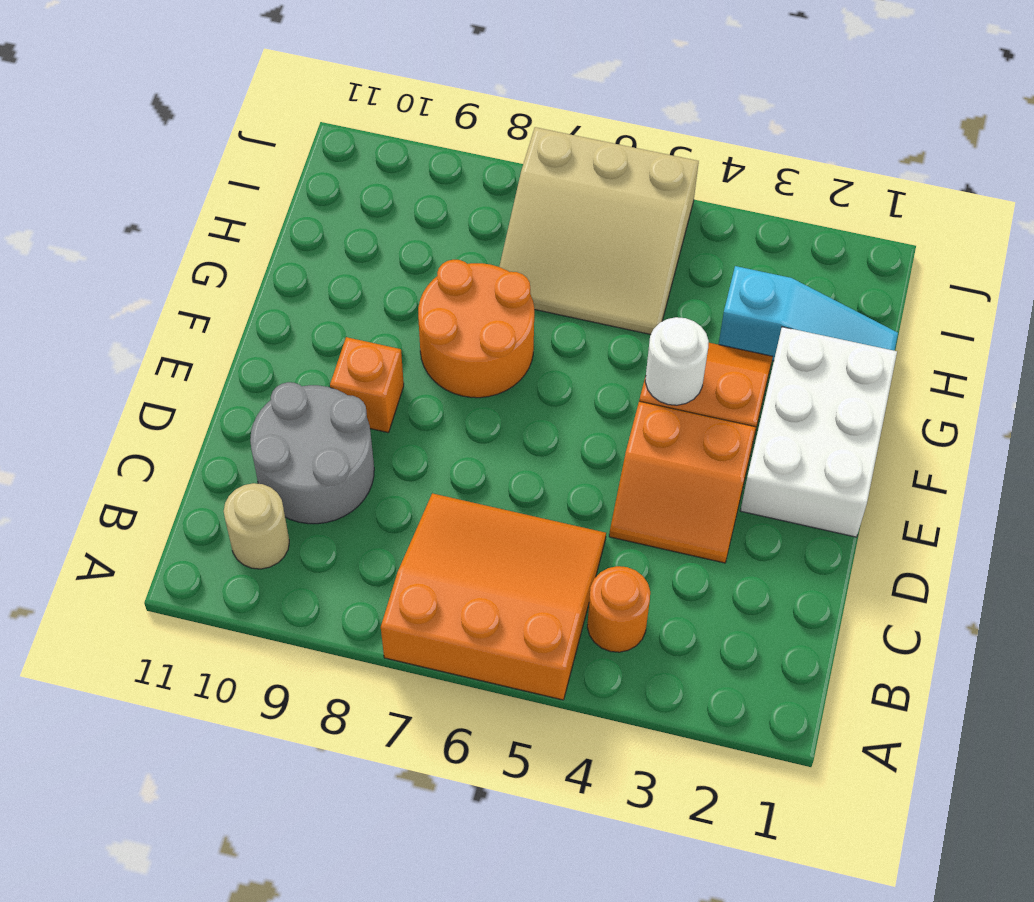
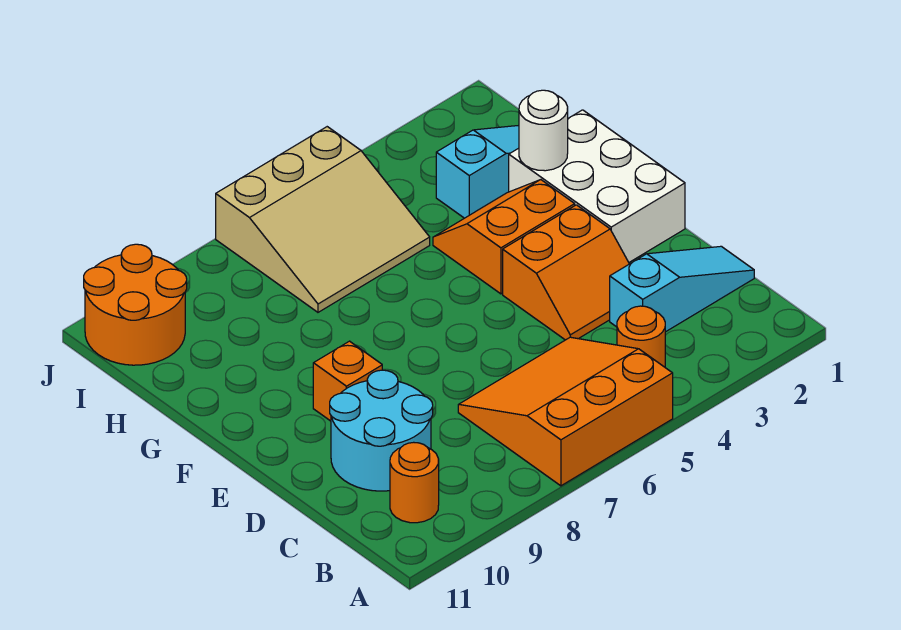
tan 1x1 round brick [224,483,289,569] -> orange 1x1 round brick [390,442,439,523]
none -> cyan 1x3 slope [610,246,754,332]
grey 2x2 round brick [250,382,374,524] -> cyan 2x2 round brick [330,370,433,491]
white 1x1 round brick [645,317,709,405] -> white 1x1 round brick moved to [519,90,568,171]
orange 2x2 round brick [418,260,534,398] -> orange 2x2 round brick moved to [84,244,187,365]

